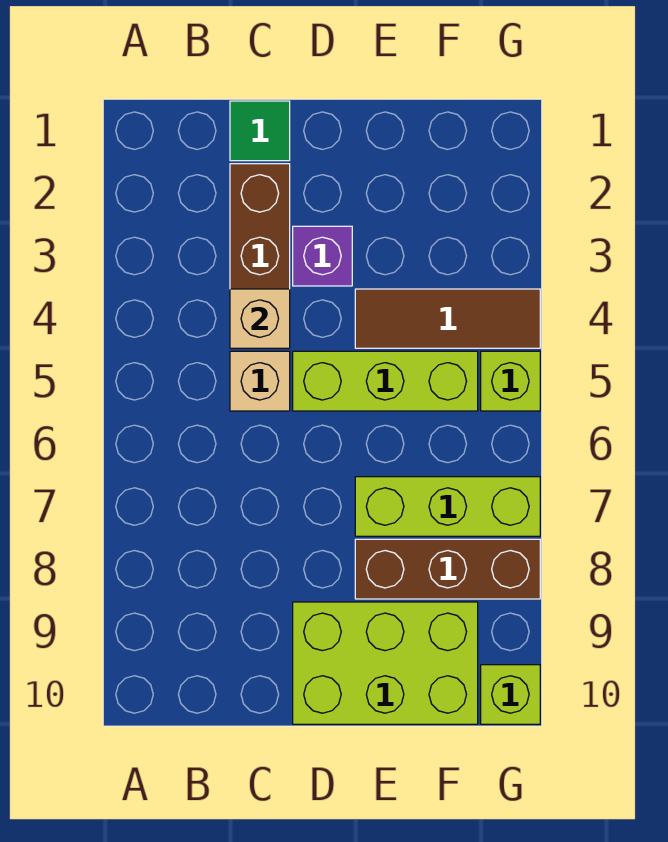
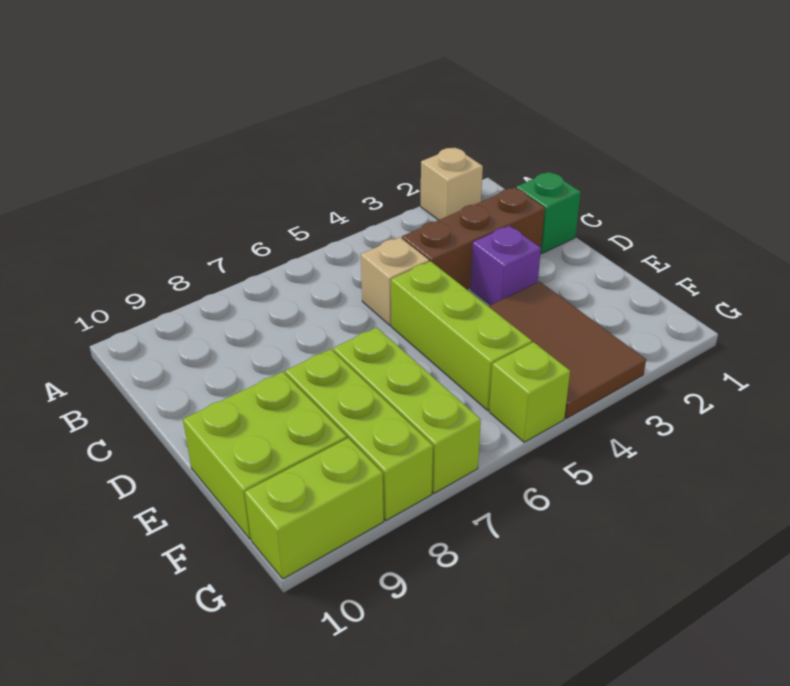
green 1x1 tile [230,101,290,161] -> green 1x1 brick [516,172,581,253]
tan 1x1 brick [230,289,290,348] -> tan 1x1 brick moved to [421,148,483,220]
lime 2x3 brick [293,602,478,724] -> lime 2x2 brick [183,372,347,539]
brown 1x3 tile [355,289,540,348] -> brown 2x3 tile [489,282,646,418]
brown 1x3 brick [355,539,540,599] -> lime 1x3 brick [285,349,433,520]
lime 1x1 brick [481,665,540,724] -> lime 1x2 brick [245,438,384,579]

